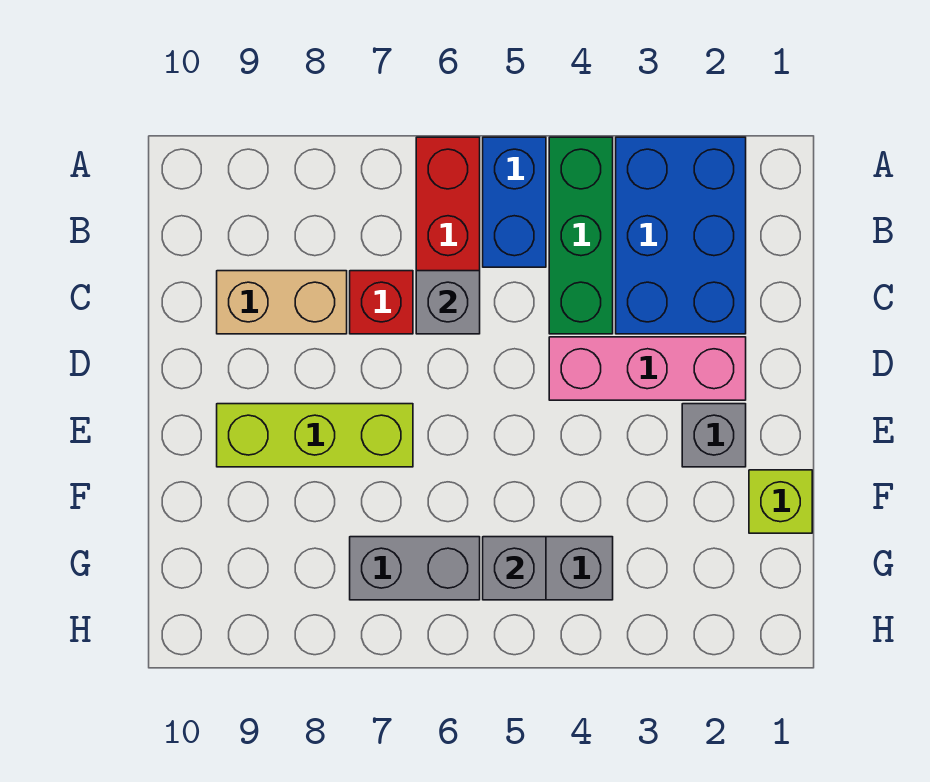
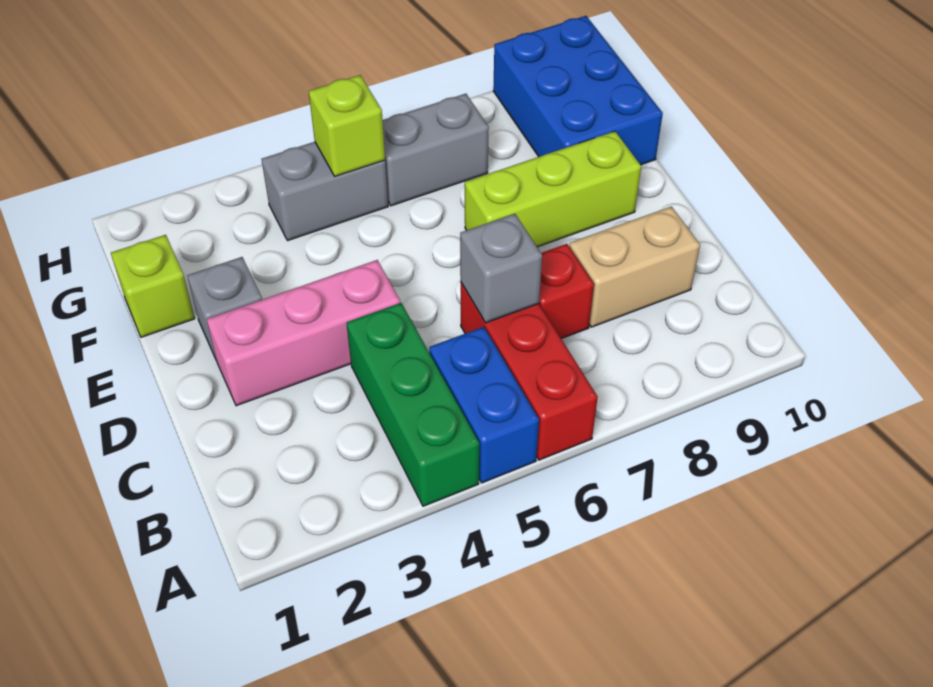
blue 2x3 brick [616,137,746,334] -> blue 2x3 brick moved to [493,16,663,165]
grey 1x1 brick [483,537,546,600] -> lime 1x1 brick [309,75,385,176]

